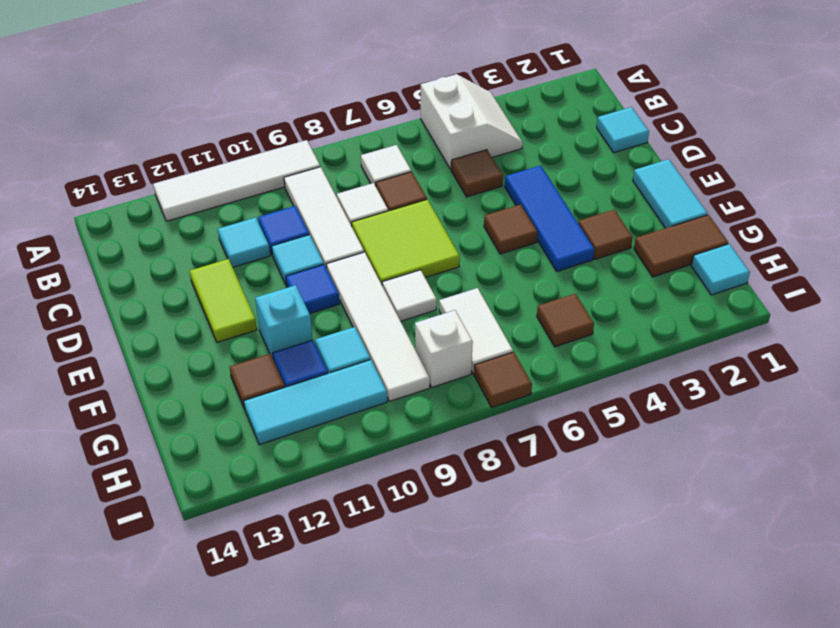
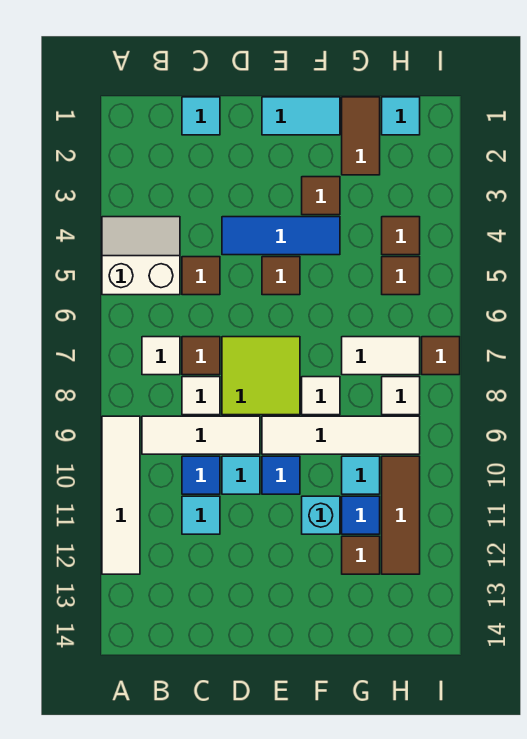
lime 1x2 tile [190,259,257,342] -> none
none -> brown 1x1 tile [382,217,420,255]
white 1x1 brick [415,310,473,387] -> white 1x1 tile [382,377,420,415]
cyan 1x3 tile [244,360,387,445] -> brown 1x3 tile [382,456,420,574]

